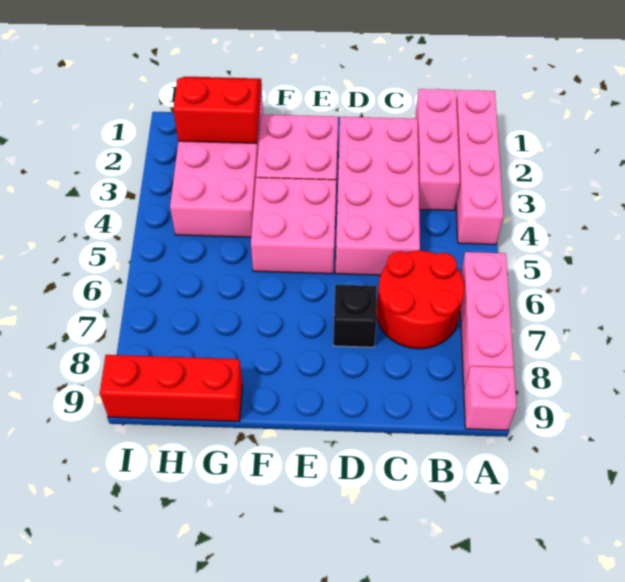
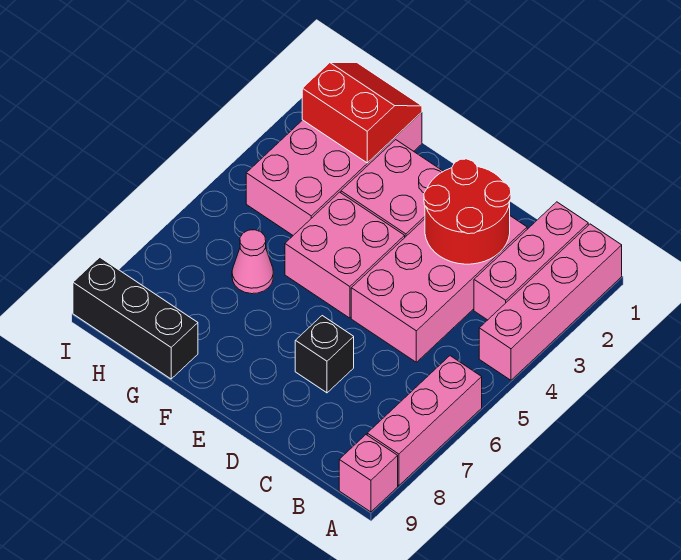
red 2x2 round brick [377,251,464,349] -> red 2x2 round brick moved to [424,159,511,264]
none -> pink 1x1 cone [232,230,273,294]
red 1x3 brick [100,355,242,421] -> black 1x3 brick [73,257,198,379]

